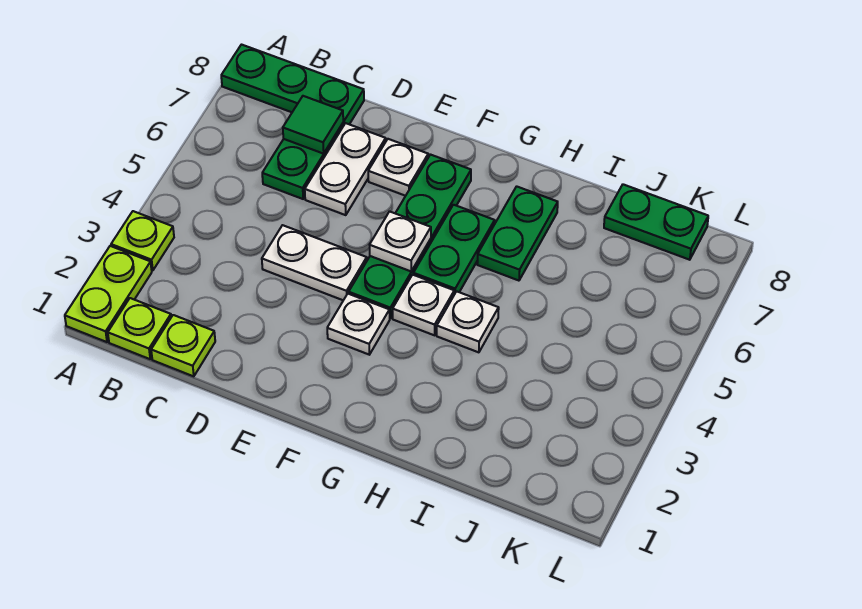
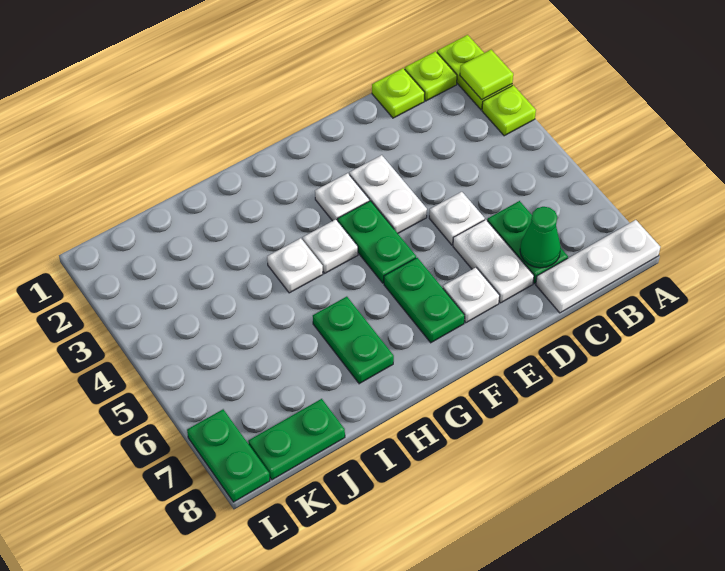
none -> lime 1x1 tile [460,50,513,100]
green 1x3 plate [221,45,364,126] -> white 1x3 plate [536,220,660,313]
green 1x1 tile [283,96,343,154] -> green 1x1 cone [520,207,561,268]
white 1x2 plate [262,225,367,300] -> white 1x2 plate turned to [349,155,427,233]
white 1x1 plate [370,211,431,271] -> white 1x1 plate moved to [429,192,485,245]
green 1x2 plate [413,205,495,294] -> green 1x2 plate moved to [187,409,270,502]

